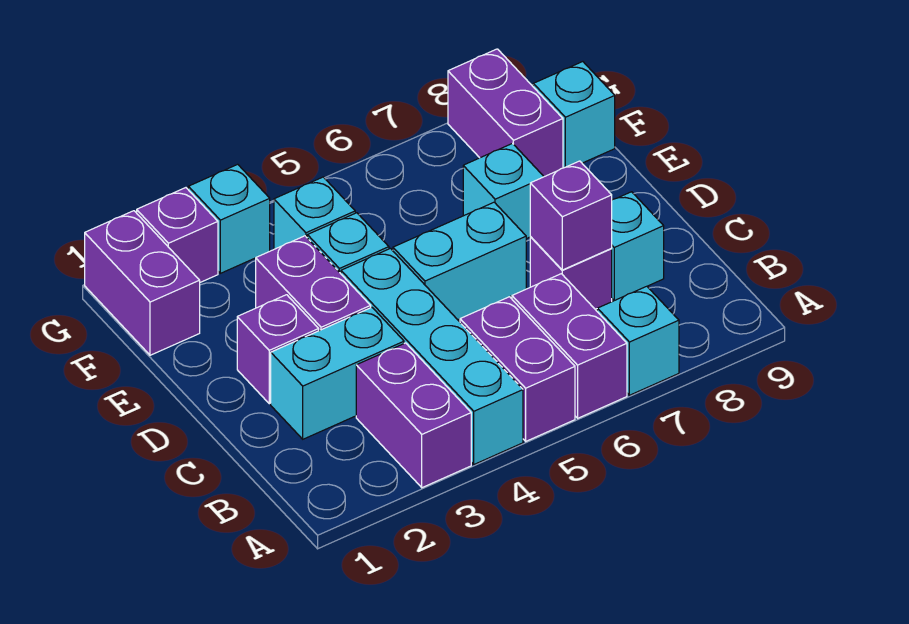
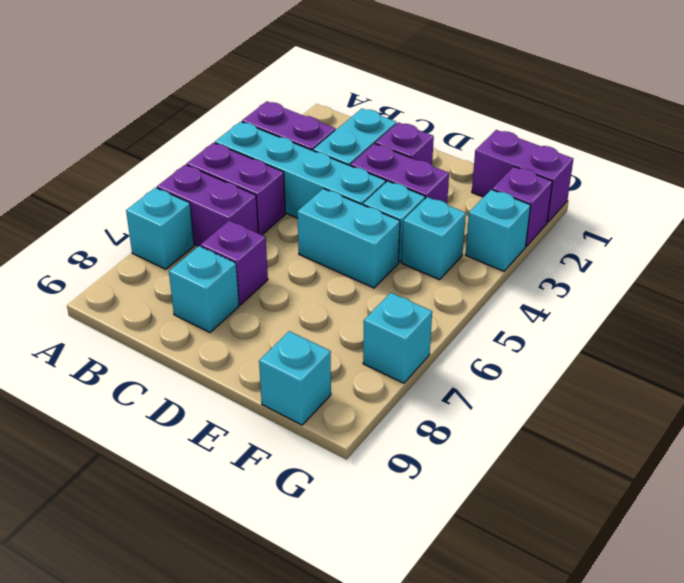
purple 1x1 brick [530,161,612,270] -> none
cyan 1x2 brick [393,202,526,320] -> cyan 1x2 brick turned to [297,189,400,288]
cyan 1x1 brick [463,144,544,239] -> cyan 1x1 brick moved to [363,293,432,383]
purple 1x2 brick [448,49,563,177] -> none

